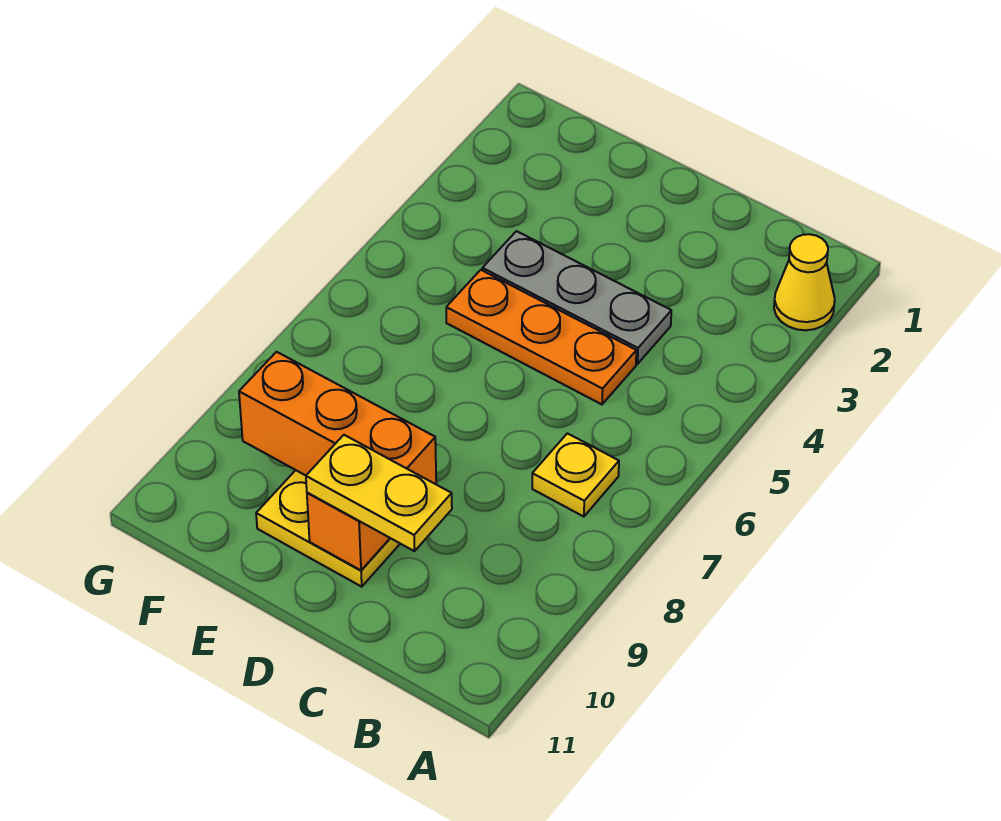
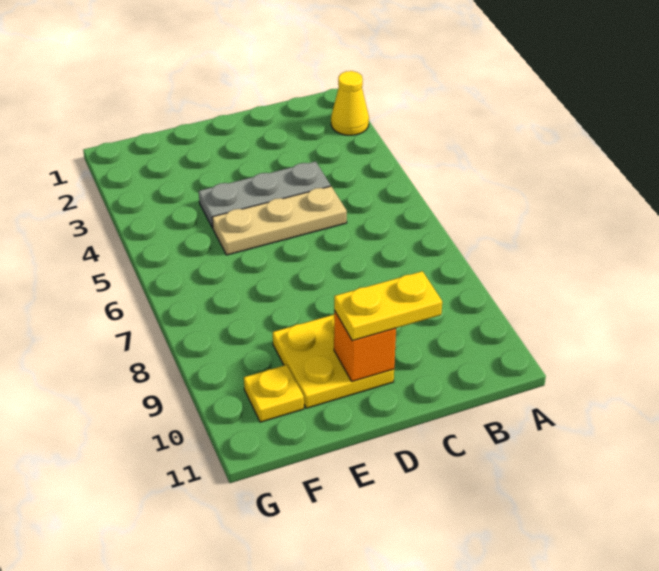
yellow 1x1 plate [532,433,619,517] -> yellow 1x1 plate moved to [244,365,304,422]
orange 1x3 plate [446,270,636,404] -> tan 1x3 plate [212,186,347,255]
orange 1x3 brick [239,352,436,484] -> none

